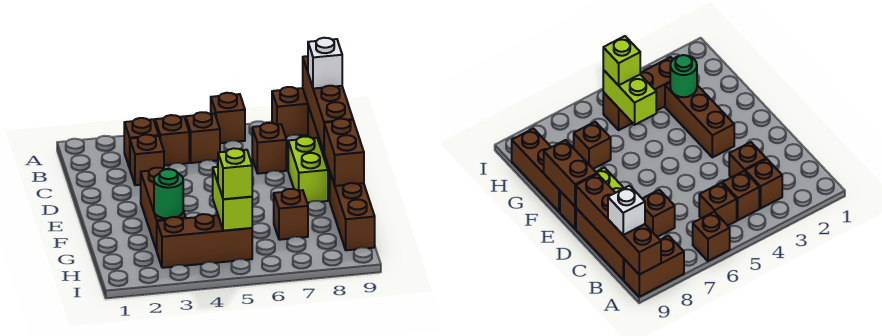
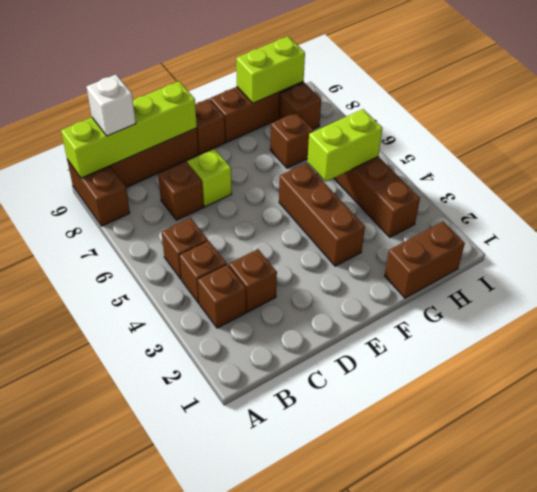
brown 1x1 brick [211,93,245,143] -> brown 1x1 brick moved to [279,83,321,129]
brown 1x4 brick [303,56,353,152] -> lime 1x4 brick [61,81,197,178]
lime 1x2 brick [288,136,328,203] -> lime 1x2 brick moved to [236,36,305,103]
brown 1x3 brick [141,168,186,251] -> brown 1x3 brick turned to [279,163,365,266]
brown 1x2 brick [324,119,364,186] -> brown 1x2 brick moved to [385,222,465,298]
green 1x1 round brick [154,169,183,219] -> none
lime 1x1 brick [218,148,252,199] -> lime 1x1 brick moved to [187,149,232,207]

